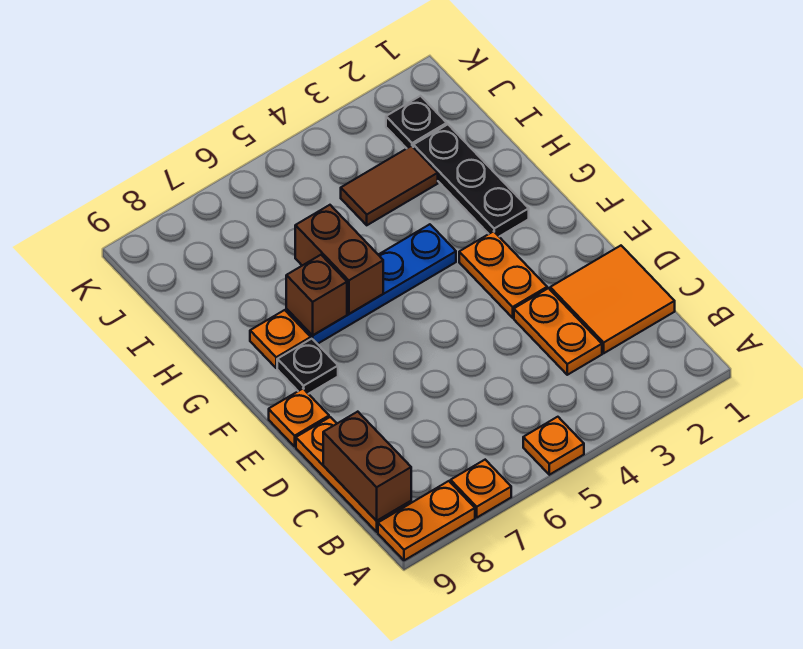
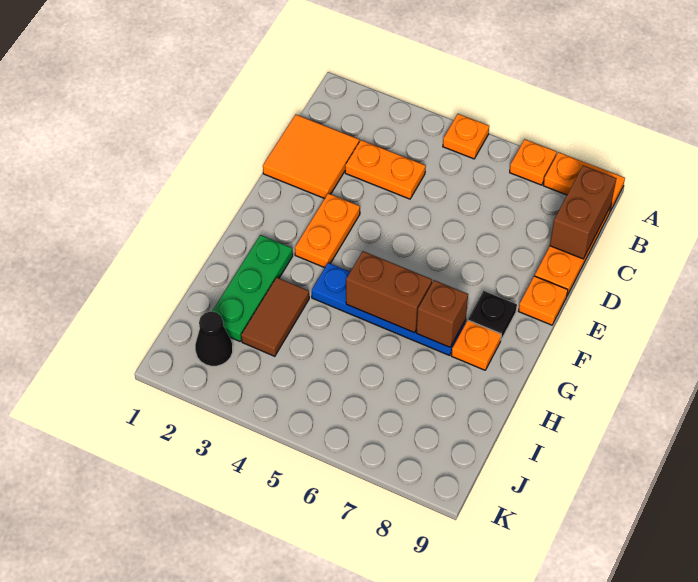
orange 1x2 plate [514,288,602,375] -> orange 1x2 plate turned to [345,140,426,199]
black 1x3 plate [413,125,529,237] -> green 1x3 plate [212,235,293,341]
brown 1x2 brick [295,205,383,314] -> brown 1x2 brick turned to [346,251,432,333]
brown 1x2 tile [341,146,438,225] -> brown 1x2 tile turned to [241,277,309,356]
black 1x1 plate [386,96,447,148] -> black 1x1 cone [195,311,233,366]

